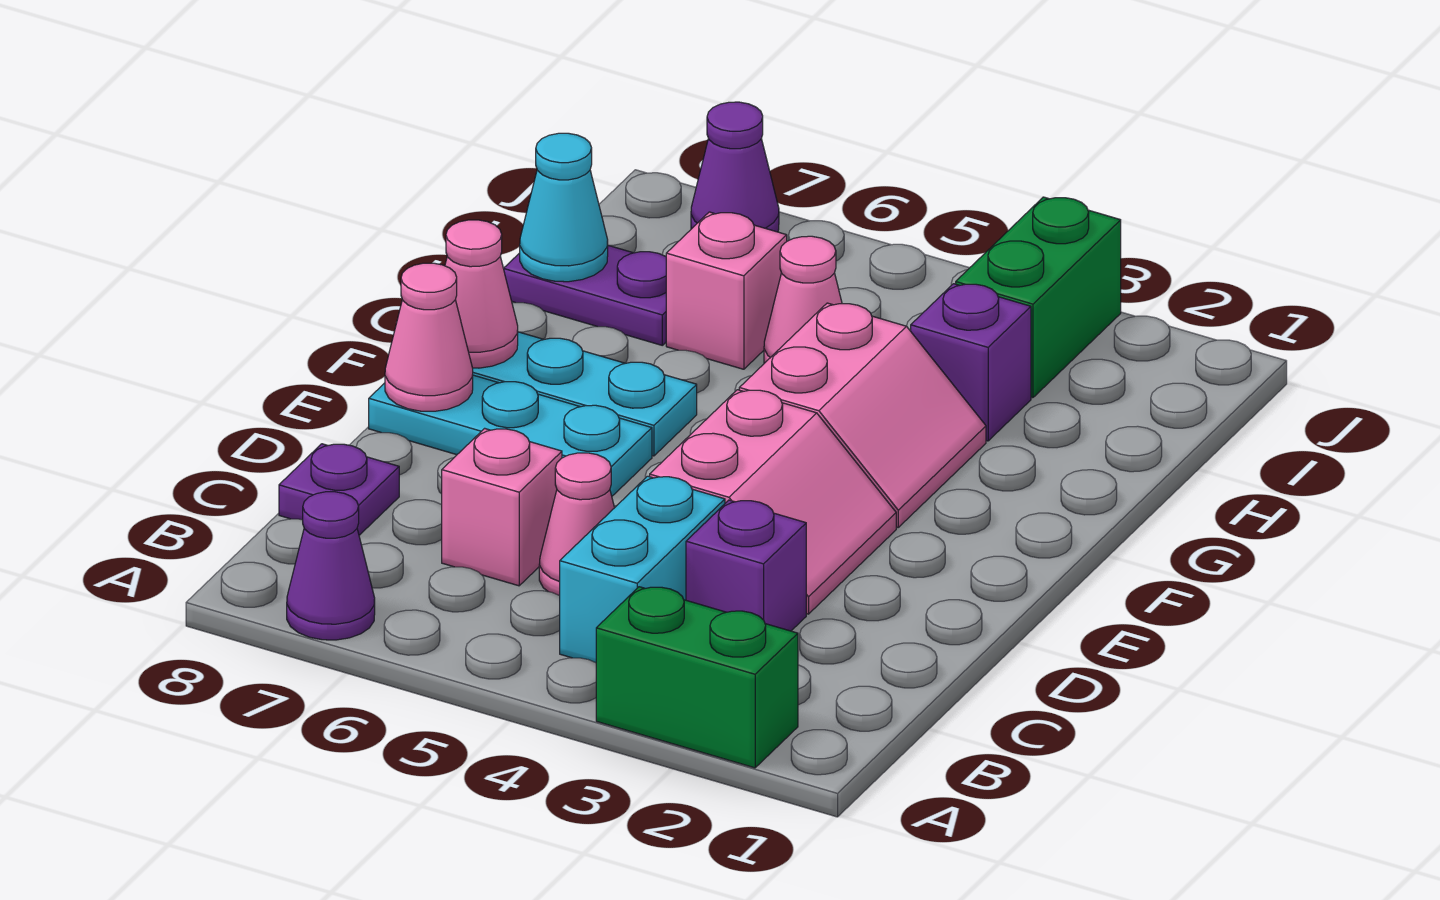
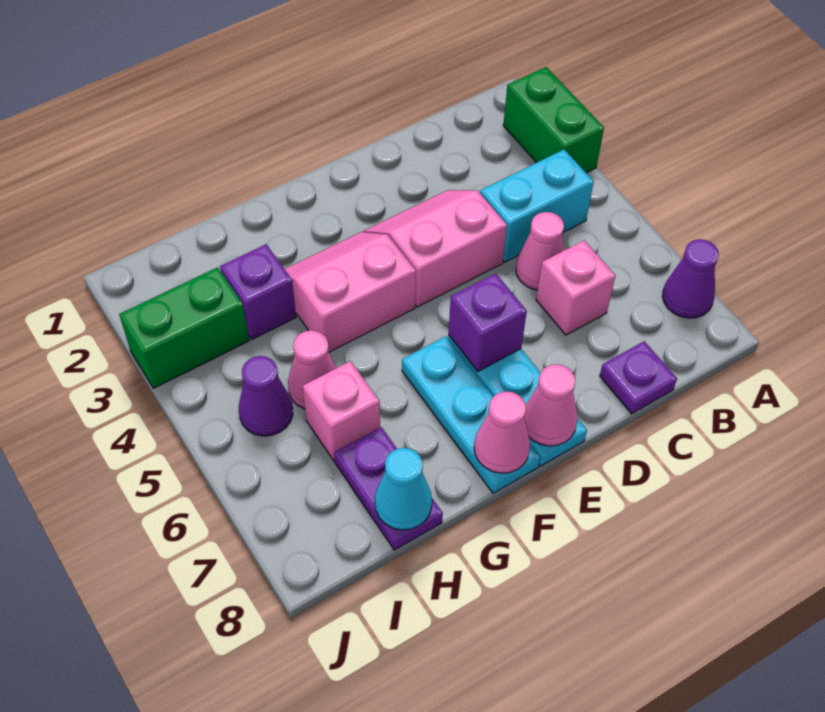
purple 1x1 brick [686,500,806,631] -> purple 1x1 brick moved to [448,273,527,372]
purple 1x1 cone [691,102,779,232] -> purple 1x1 cone moved to [239,356,293,436]

